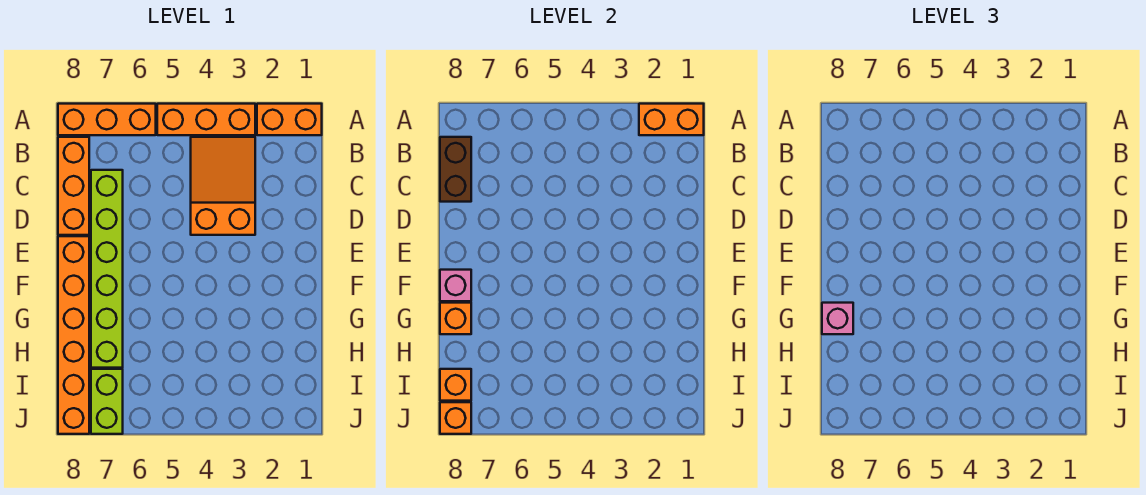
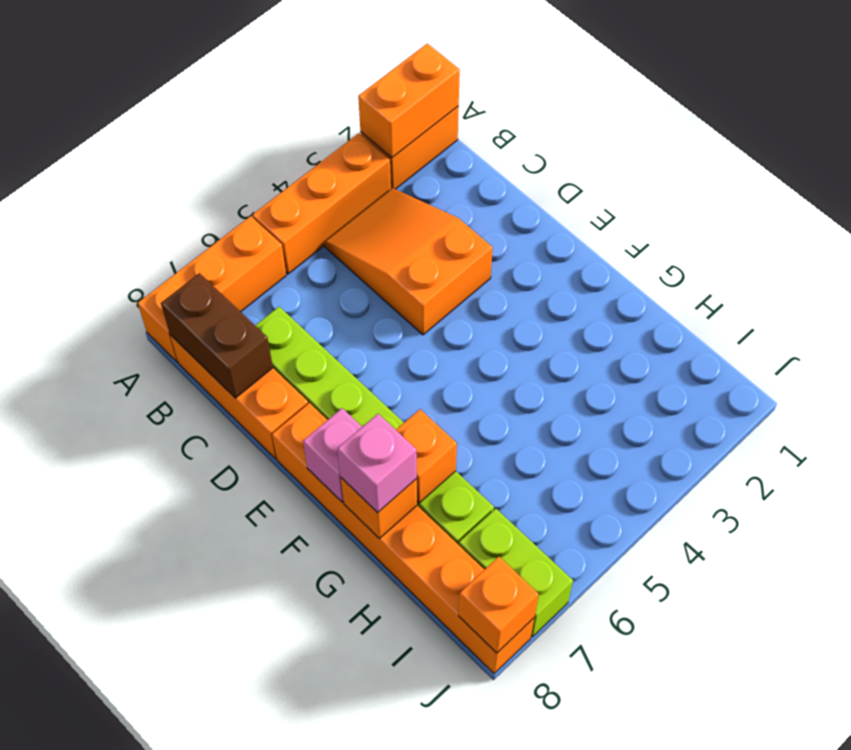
orange 1x1 brick [440,369,471,401] -> orange 1x1 brick moved to [396,409,457,503]

